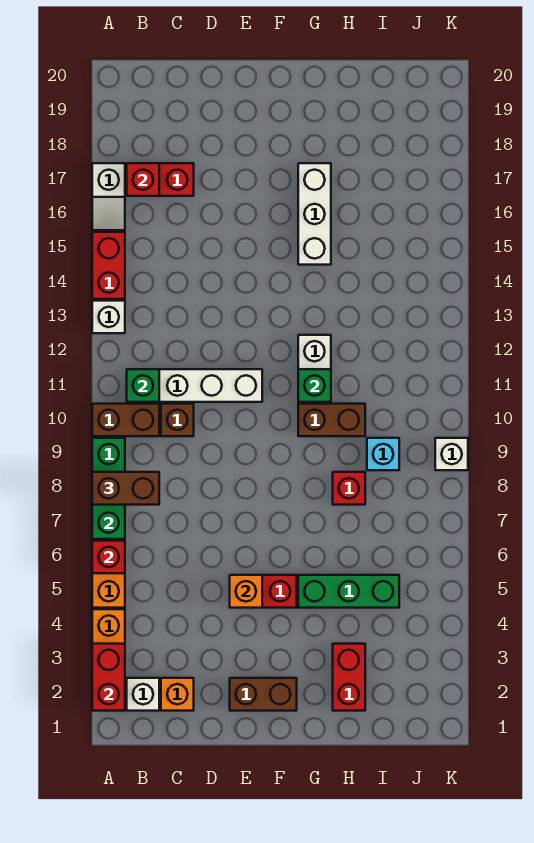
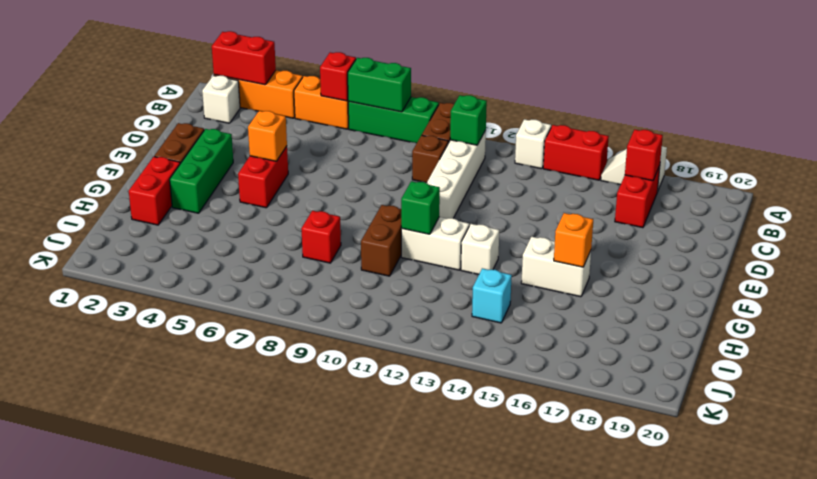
brown 1x2 brick [92,472,159,505] -> none
orange 1x1 brick [161,678,194,711] -> orange 1x1 brick moved to [554,213,593,267]
green 1x3 brick [298,575,399,608] -> green 1x3 brick moved to [170,129,233,213]
white 1x3 brick [298,163,331,265] -> white 1x2 brick [521,237,591,297]
red 1x2 brick [333,644,365,711] -> red 1x2 brick turned to [129,157,180,225]
cyan 1x1 brick [367,438,399,470] -> cyan 1x1 brick moved to [472,268,512,323]
white 1x1 brick [435,438,468,470] -> white 1x1 brick moved to [461,224,499,274]

